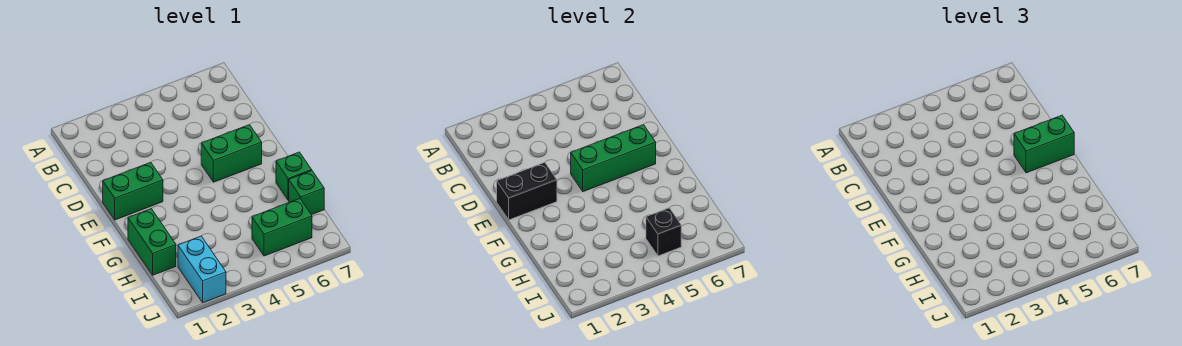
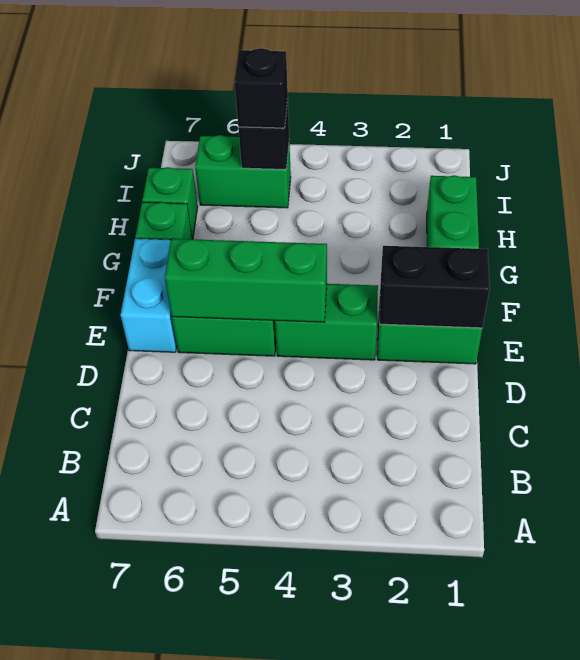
green 1x2 brick [1014,115,1074,173] -> green 1x2 brick moved to [275,284,378,360]
cyan 1x2 brick [178,236,226,303] -> cyan 1x2 brick moved to [121,239,177,352]
none -> black 1x1 brick [235,48,288,128]

